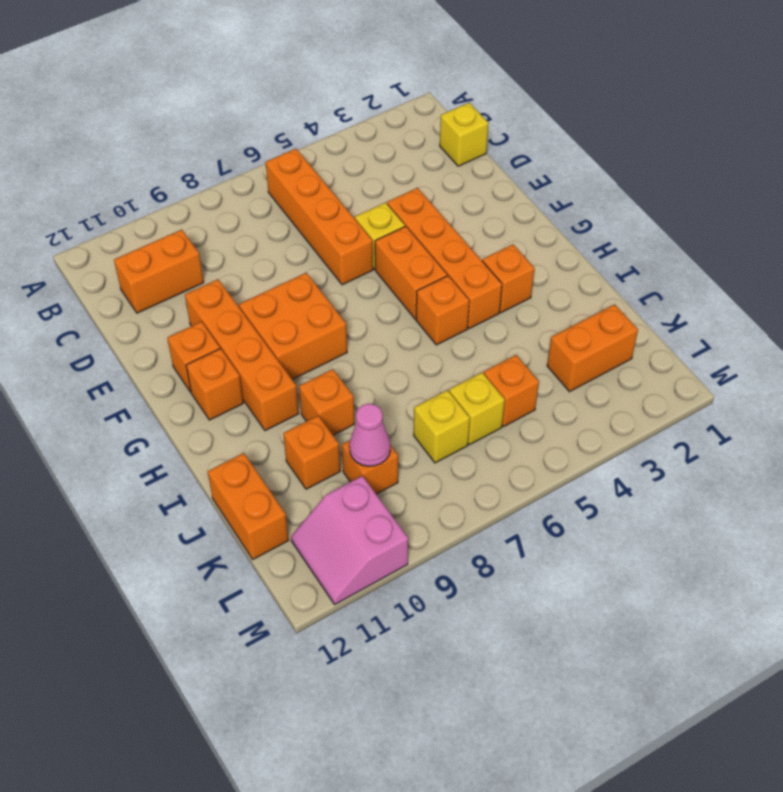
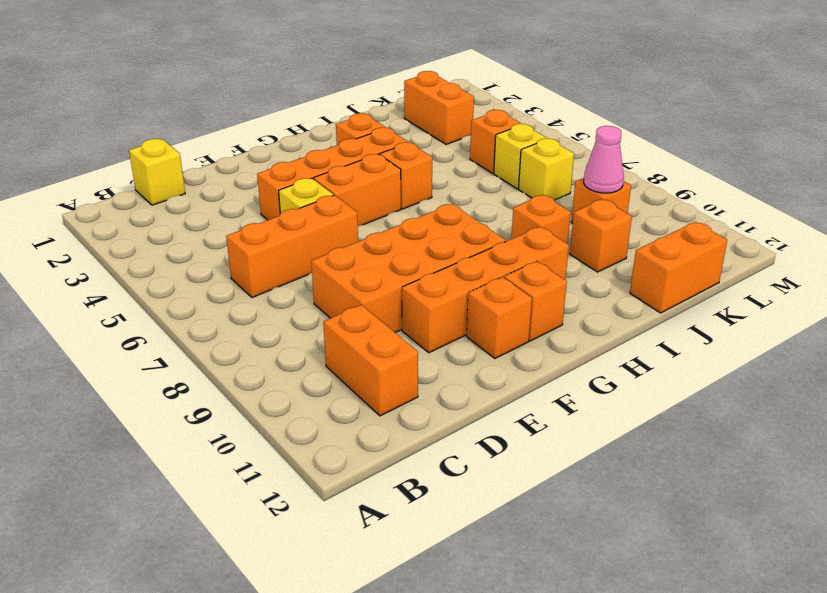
orange 1x4 brick [266,149,373,285] -> orange 1x3 brick [226,195,358,298]
orange 2x2 brick [239,273,347,380] -> orange 2x4 brick [311,204,506,332]
pink 2x2 slope [291,476,408,604] -> none

